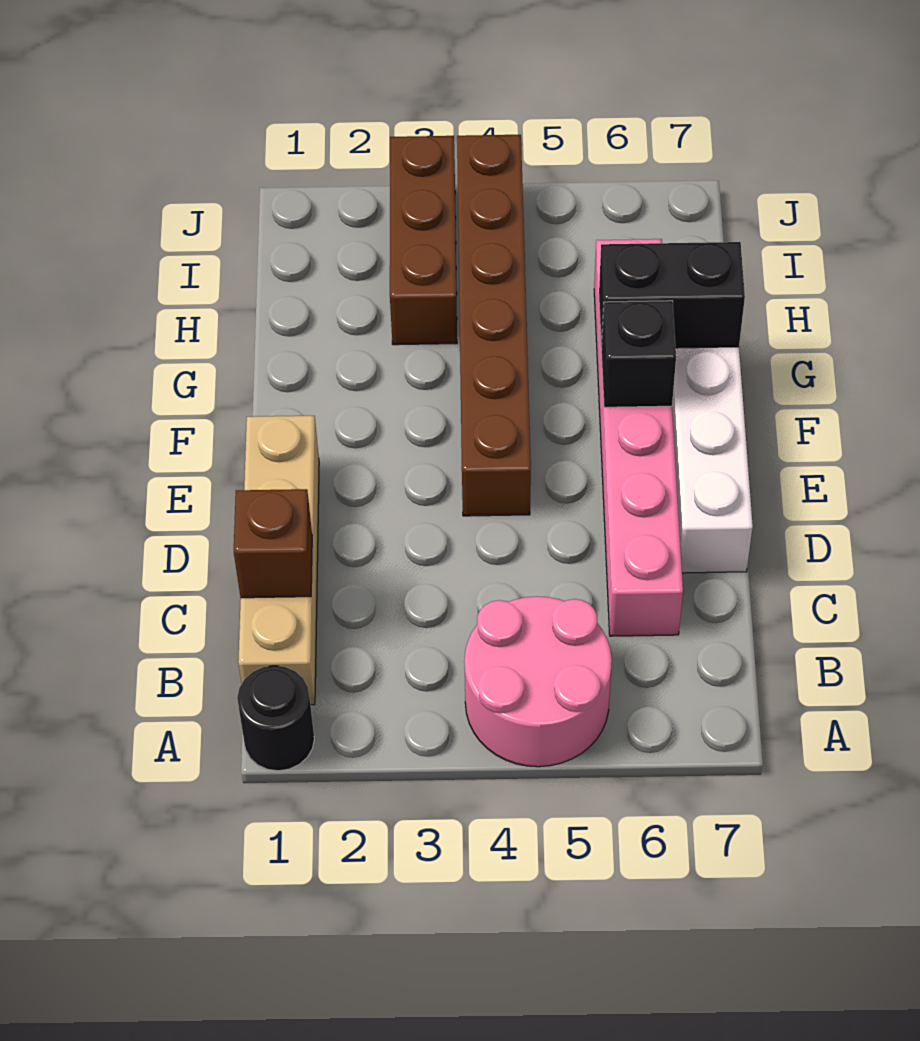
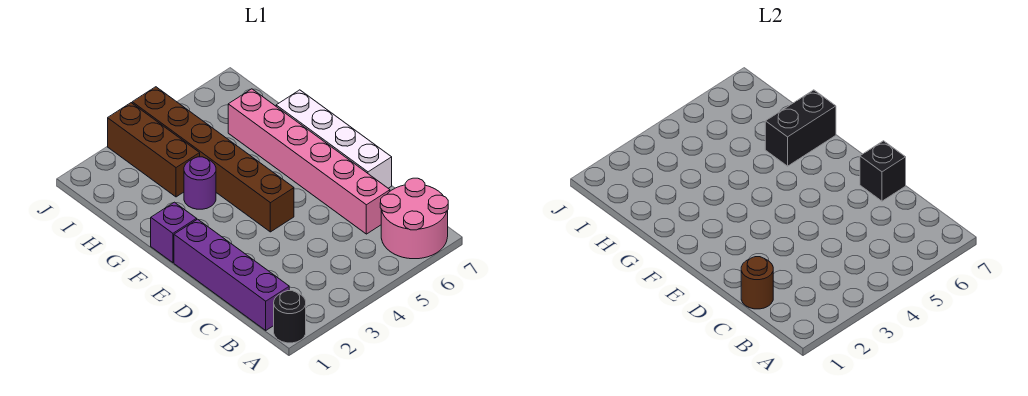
pink 2x2 round brick [464,596,612,767] -> pink 2x2 round brick moved to [380,178,448,259]
tan 1x4 brick [238,416,319,705] -> purple 1x4 brick [174,219,289,330]
brown 1x1 brick [234,489,312,598] -> brown 1x1 round brick [741,257,773,309]
none -> purple 1x1 brick [151,202,197,263]
black 1x1 brick [601,301,676,407] -> black 1x1 brick moved to [860,141,906,201]
none -> purple 1x1 round brick [184,157,216,209]

